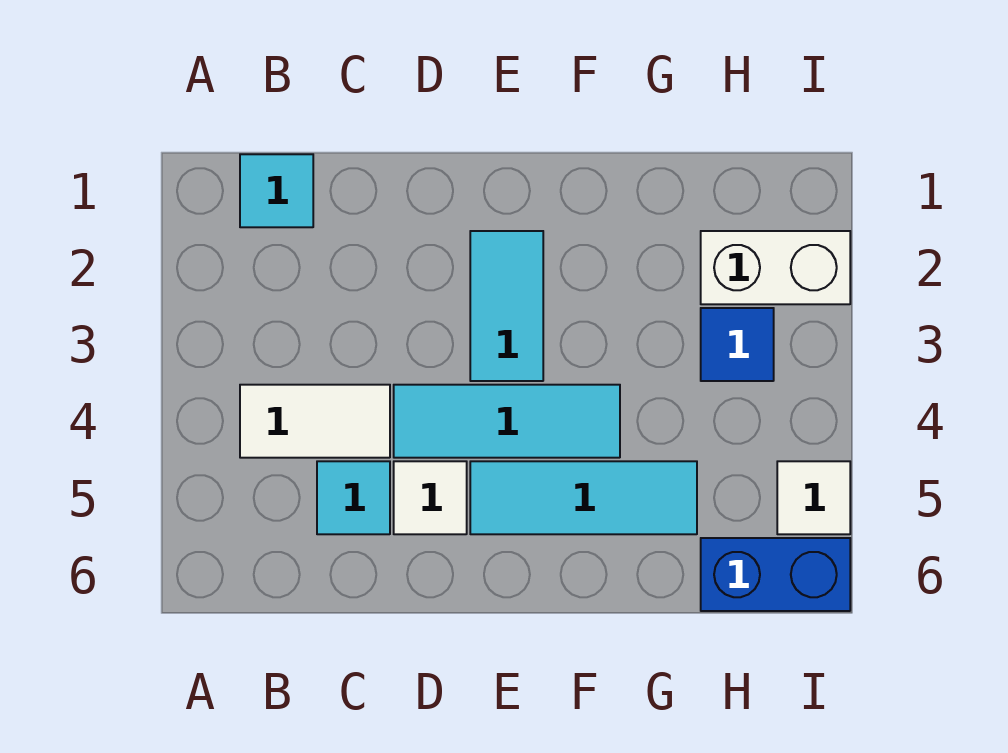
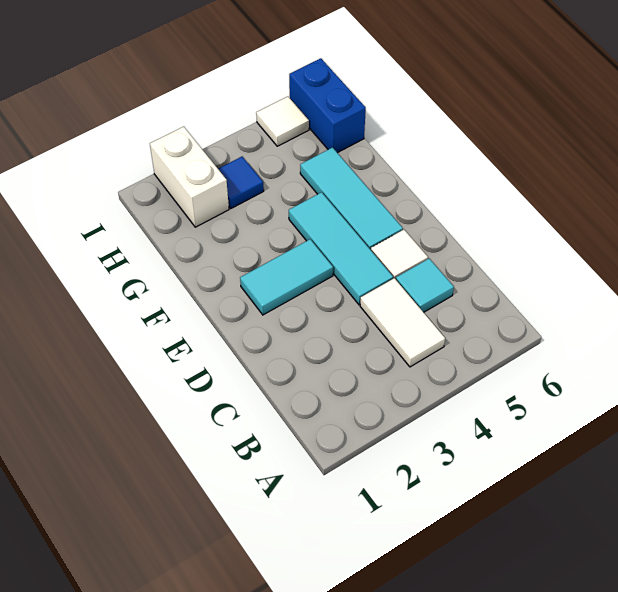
cyan 1x1 tile [240,154,313,227] -> none

